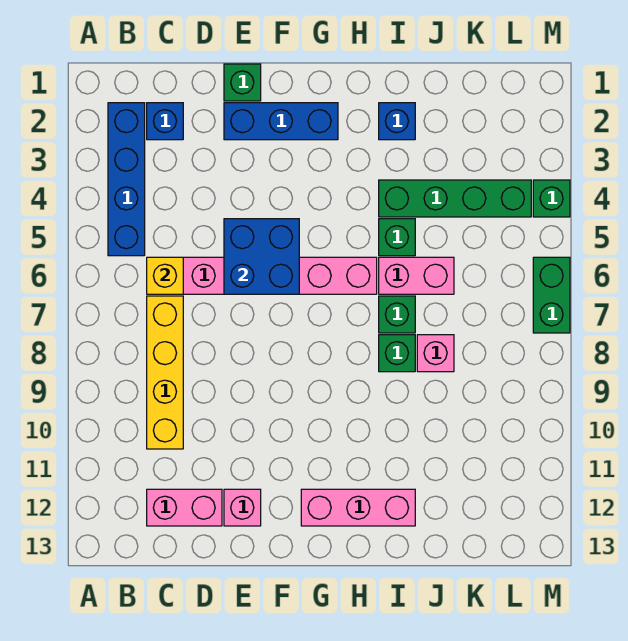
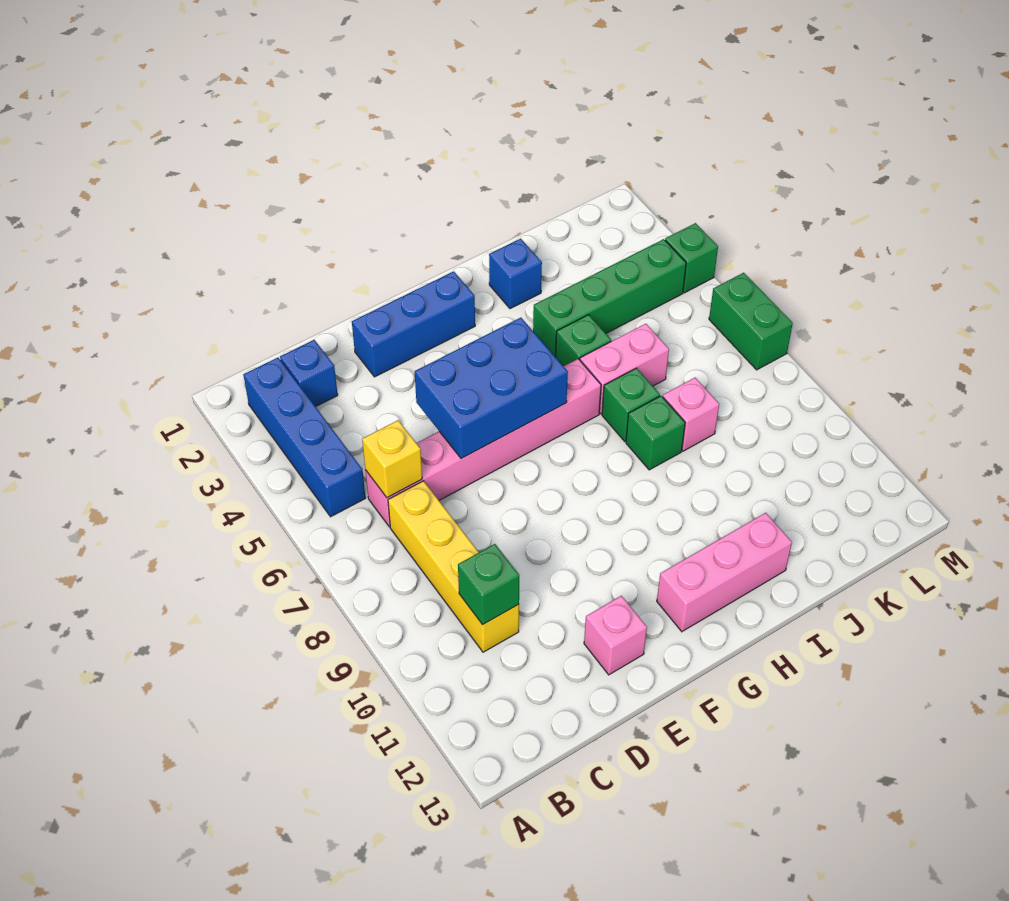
pink 1x2 brick [147,489,222,526] -> none
green 1x1 brick [224,64,261,101] -> green 1x1 brick moved to [458,544,519,625]
blue 2x2 brick [224,219,299,294] -> blue 2x3 brick [415,318,568,458]

